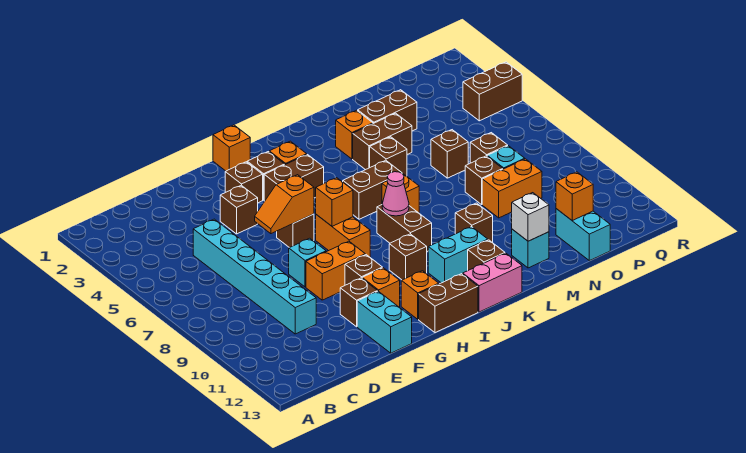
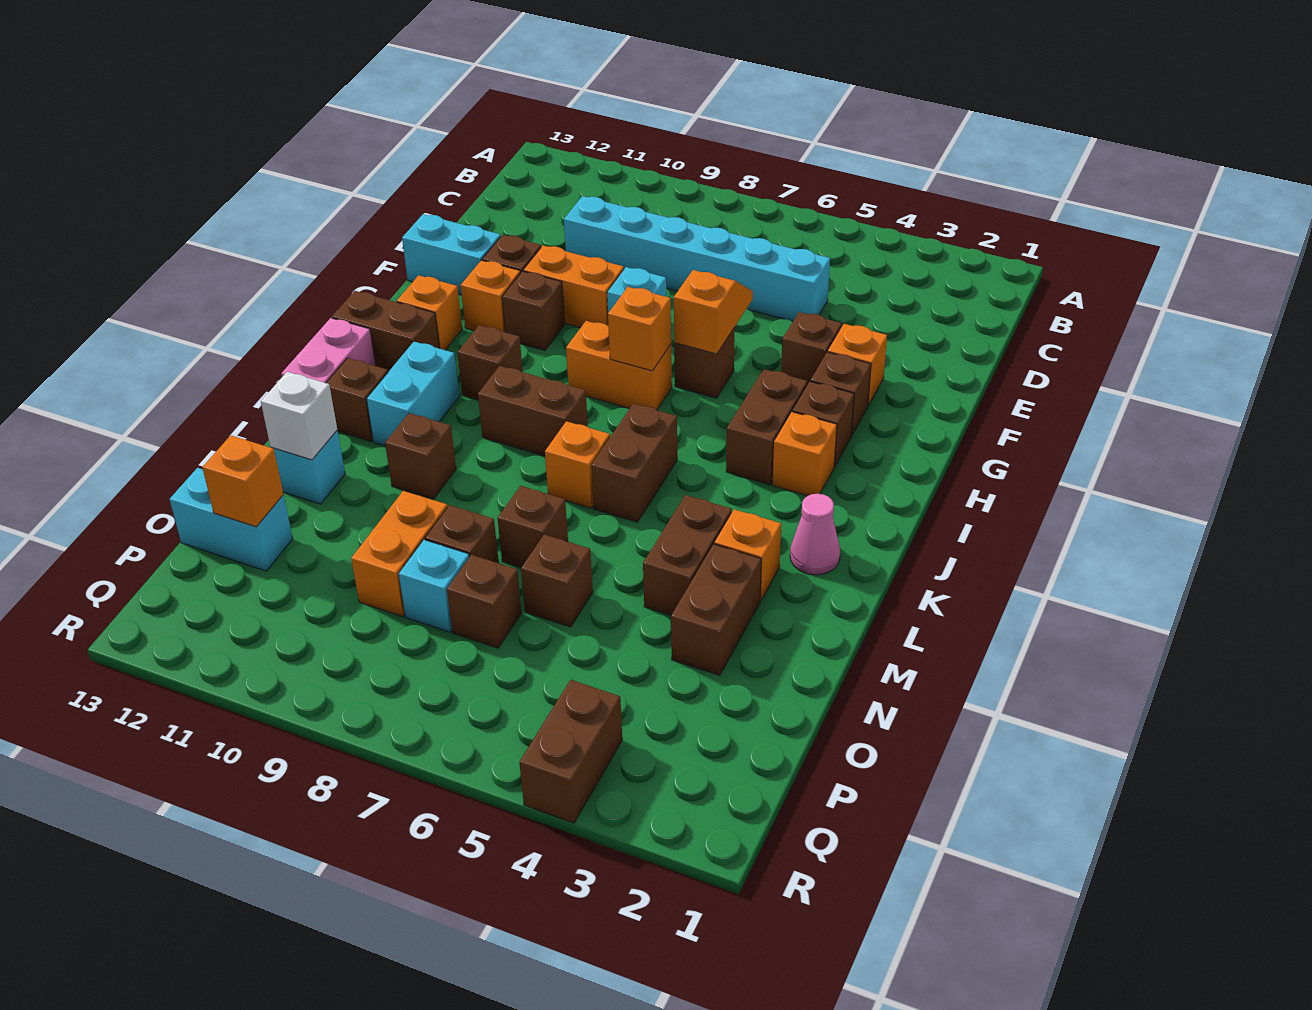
orange 1x2 brick [306,241,365,300] -> orange 1x2 brick turned to [523,245,624,328]
orange 1x1 brick [213,125,250,171] -> orange 1x1 brick moved to [828,324,887,406]
brown 1x2 brick [419,274,478,333] -> brown 1x2 brick turned to [332,291,439,372]
pink 1x1 cone [382,172,409,216] -> pink 1x1 cone moved to [790,494,840,575]
brown 1x1 brick [370,137,407,176] -> brown 1x1 brick moved to [498,486,568,568]

